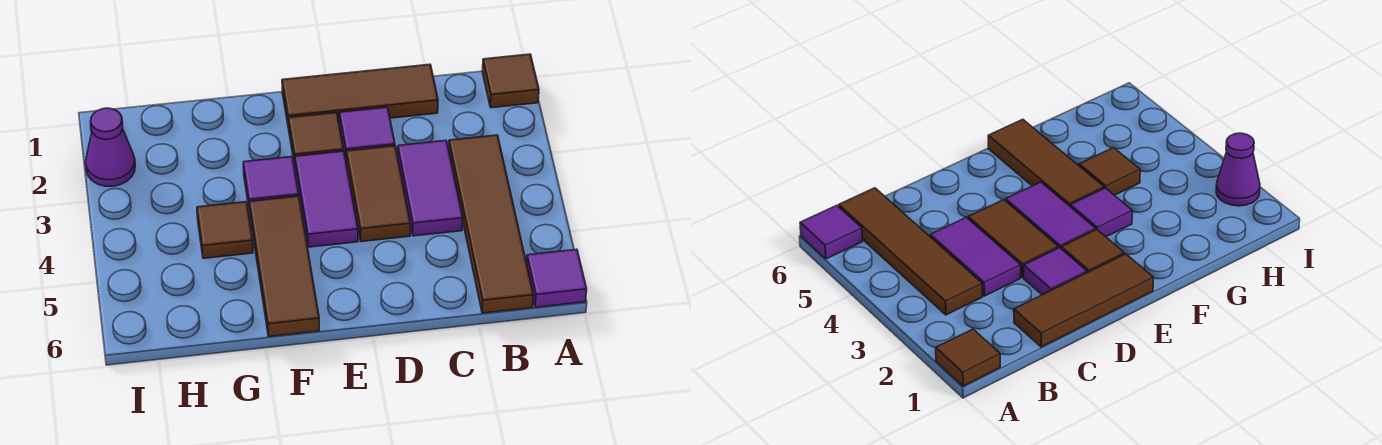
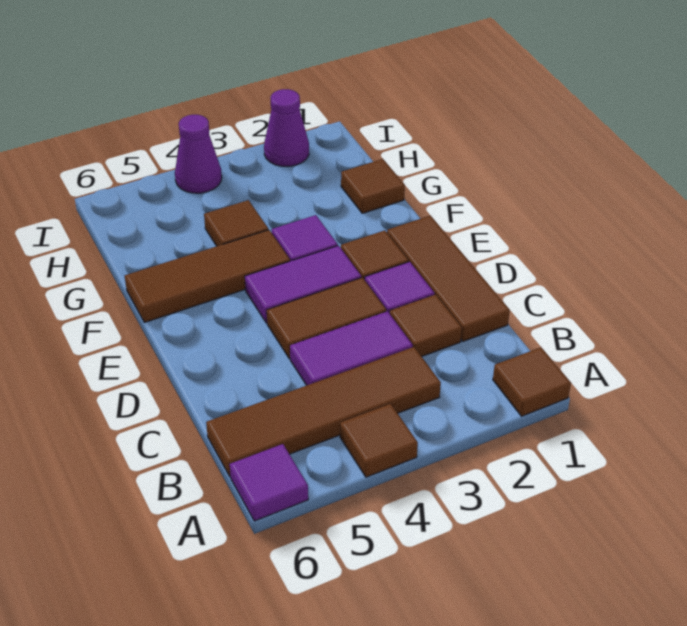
none -> brown 1x1 tile [340,404,418,477]
none -> brown 1x1 tile [390,294,462,357]
none -> brown 1x1 tile [341,159,405,213]
none -> purple 1x1 cone [175,115,222,193]

